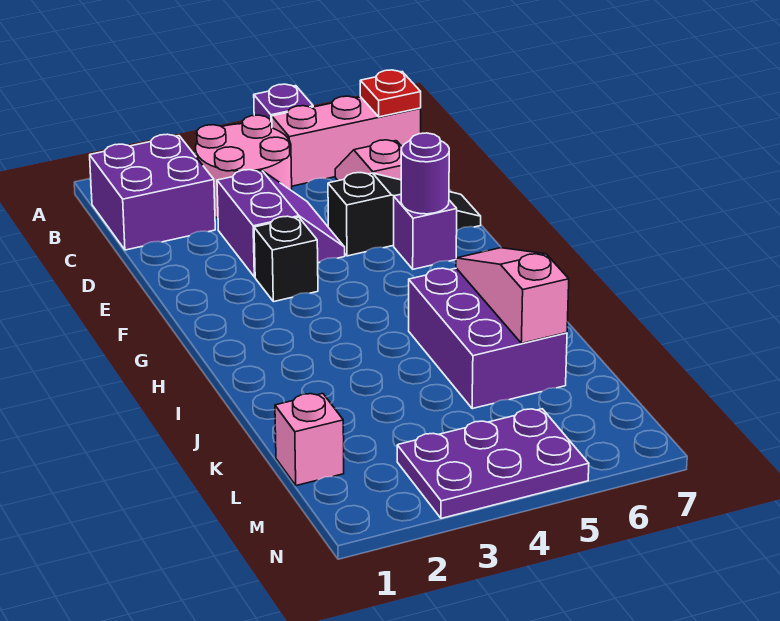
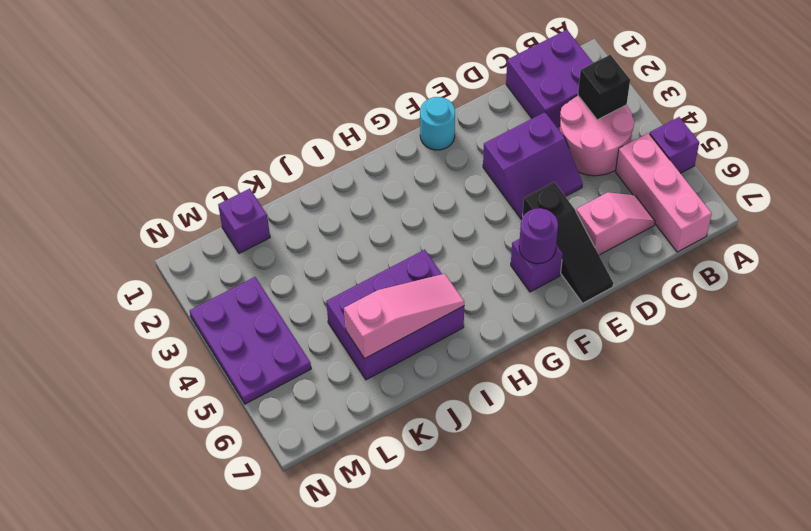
red 1x1 plate [360,70,421,117] -> none
none -> cyan 1x1 round brick [420,97,455,150]
black 1x1 brick [254,216,318,302] -> black 1x1 brick moved to [578,55,630,120]
pink 1x1 brick [275,394,344,486] -> purple 1x1 brick [218,189,270,253]

